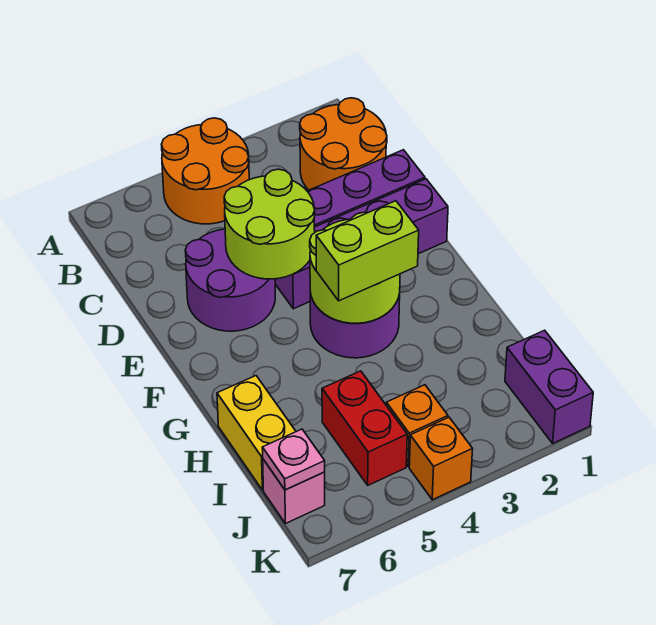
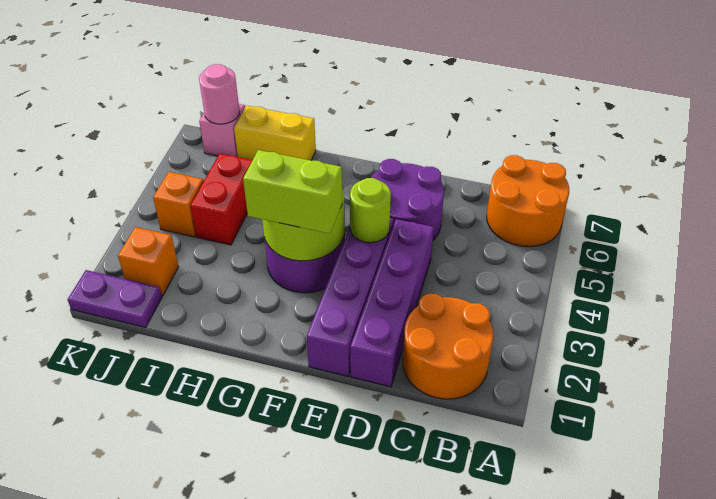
orange 2x2 round brick [161,118,249,224] -> orange 2x2 round brick moved to [487,155,569,247]
lime 2x2 round brick [224,169,315,279] -> lime 1x1 round brick [350,178,391,243]
lime 1x2 brick [316,201,419,301] -> lime 1x2 brick turned to [243,150,342,234]
red 1x2 brick [322,371,407,485] -> red 1x2 brick turned to [190,154,252,245]
purple 1x2 brick [505,330,593,443] -> purple 1x2 plate [68,270,162,327]
pink 1x1 plate [262,429,325,490] -> pink 1x1 round brick [199,64,240,124]
orange 1x1 brick [409,417,473,500] -> orange 1x1 brick moved to [118,227,178,296]

